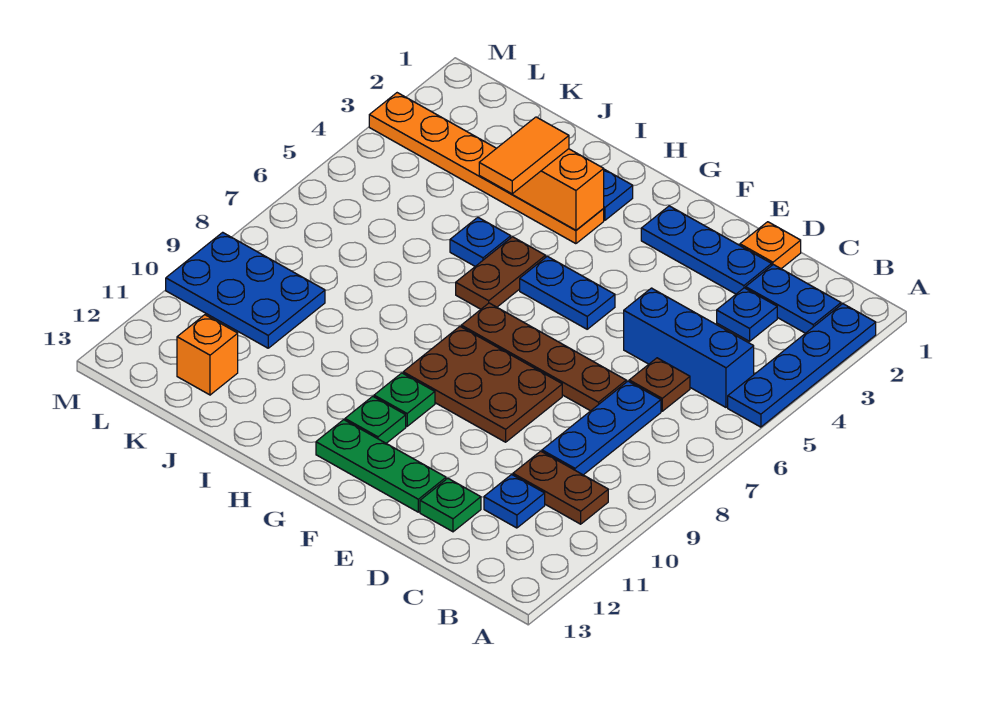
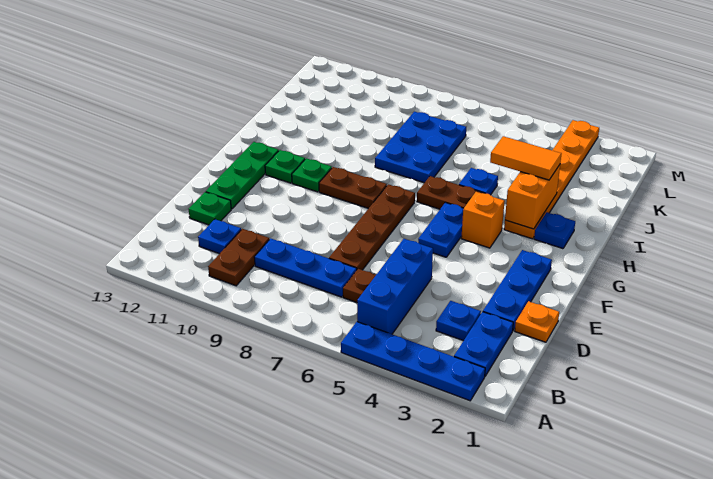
brown 2x3 plate [403,327,562,442] -> brown 1x2 plate [319,167,387,209]
blue 2x3 plate [166,232,325,348] -> blue 2x3 plate moved to [375,112,466,183]
orange 1x1 brick [177,315,238,395] -> orange 1x1 brick moved to [461,192,505,248]

